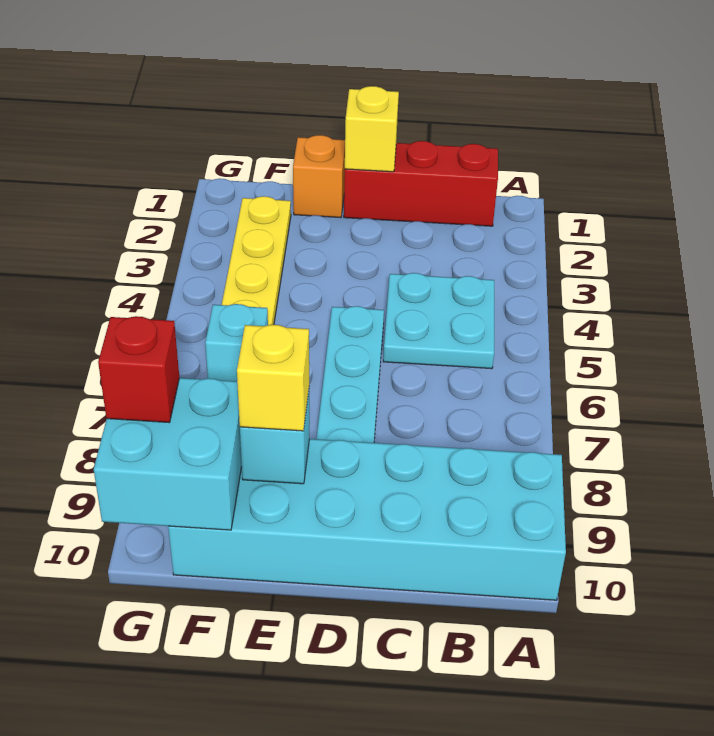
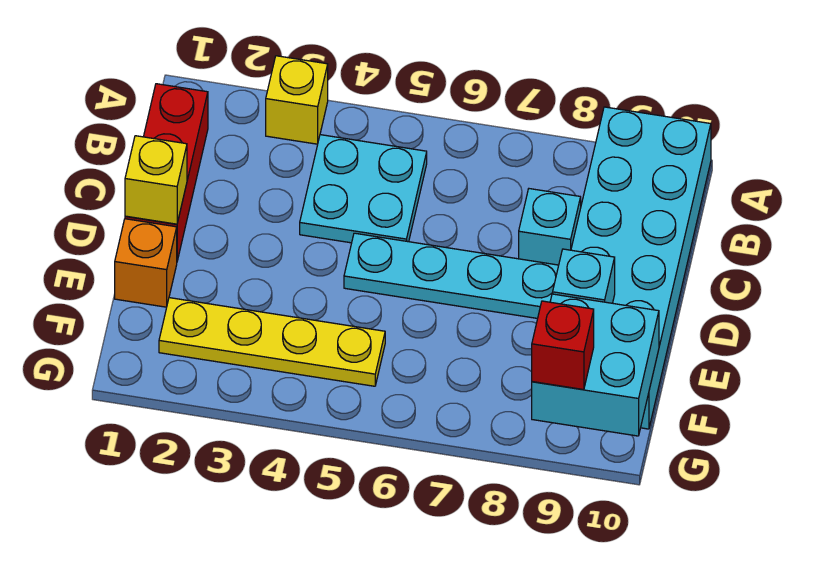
yellow 1x1 brick [237,325,309,431] -> yellow 1x1 brick moved to [266,56,328,144]
cyan 1x1 brick [205,304,268,381] -> cyan 1x1 brick moved to [519,189,581,265]

